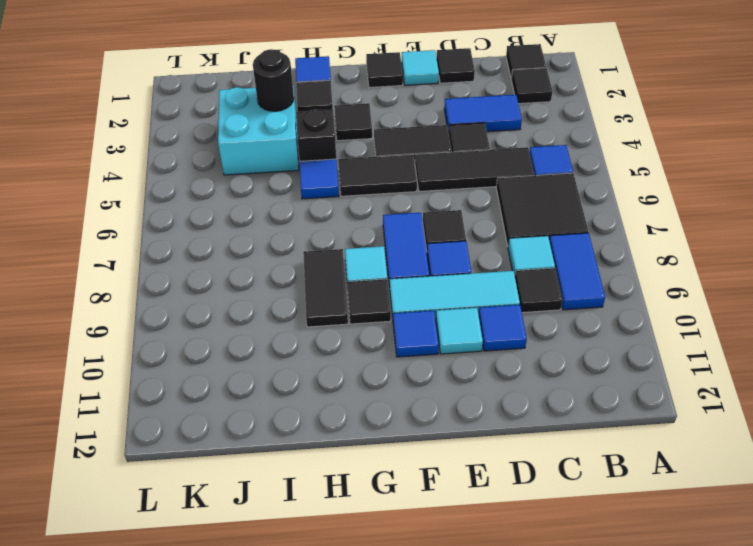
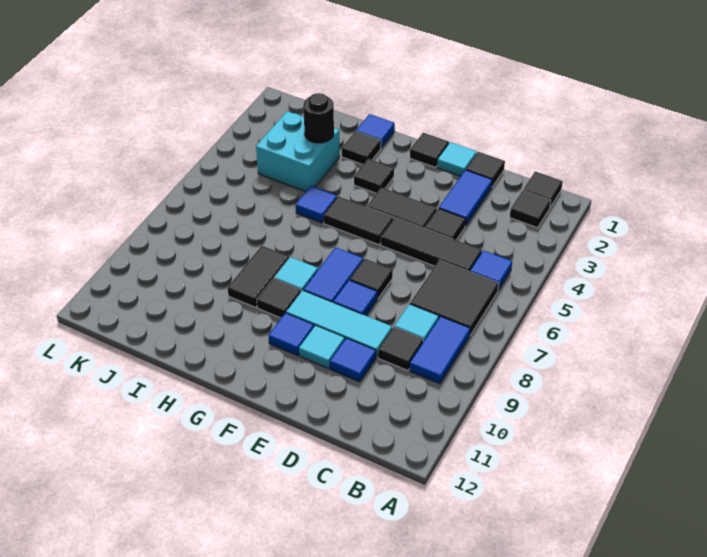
blue 1x2 tile [444,95,522,132] -> blue 1x2 tile turned to [439,170,492,226]
black 1x1 brick [296,109,336,161] -> none

